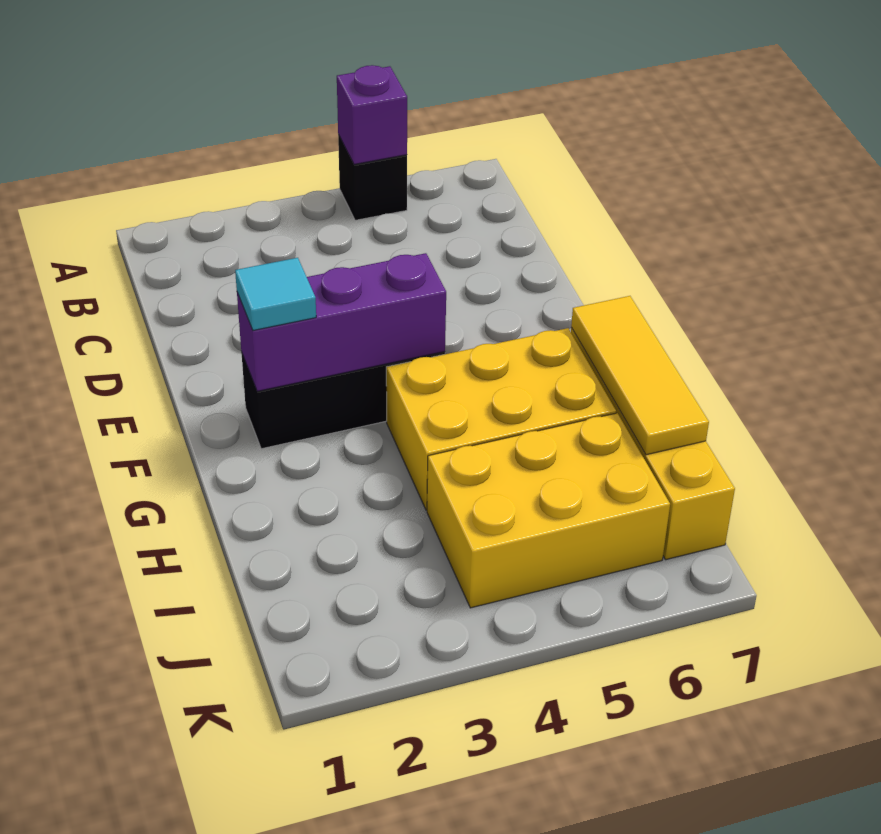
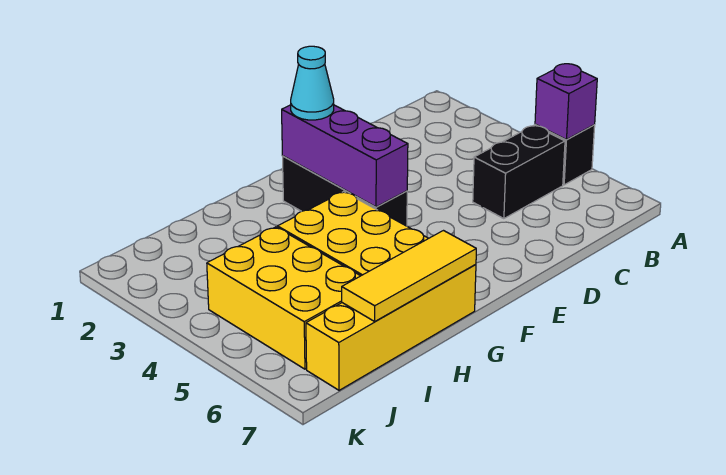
none -> black 1x2 brick [473,125,565,219]
cyan 1x1 tile [235,258,316,331] -> cyan 1x1 cone [291,46,334,120]

